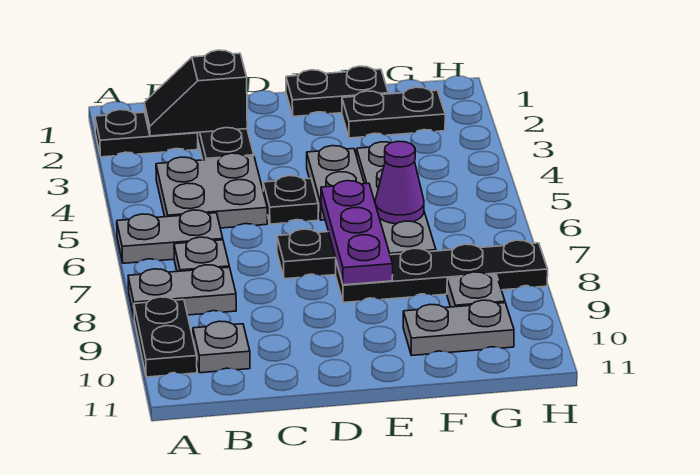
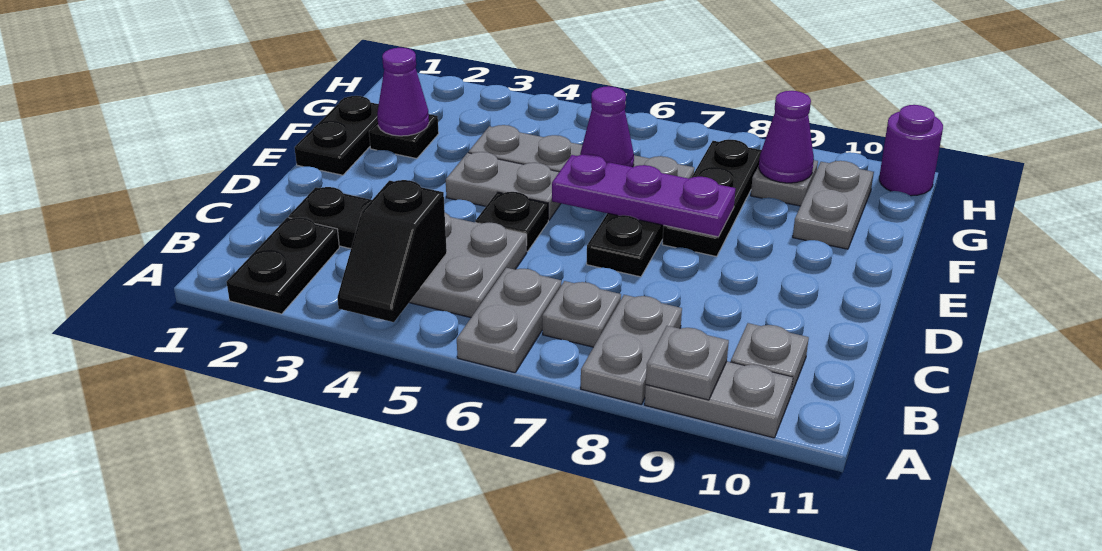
black 1x2 plate [134,297,197,377] -> grey 1x2 plate [645,361,793,438]
none -> grey 1x1 plate [646,326,729,400]
black 1x2 slope [144,50,247,136] -> black 1x2 slope moved to [337,180,447,322]
black 1x4 plate [336,240,548,303] -> black 1x3 plate [663,139,762,257]
black 1x2 plate [342,87,445,138] -> black 1x1 plate [369,114,439,159]
none -> purple 1x1 cone [377,48,429,136]
none -> purple 1x1 cone [759,91,814,183]
none -> purple 1x1 round brick [879,105,943,196]

